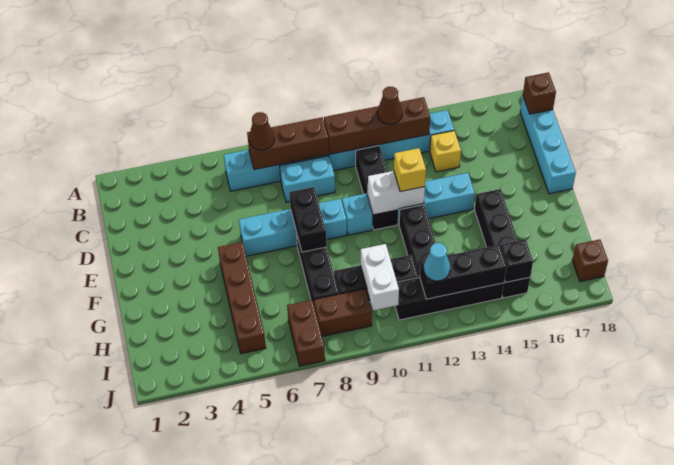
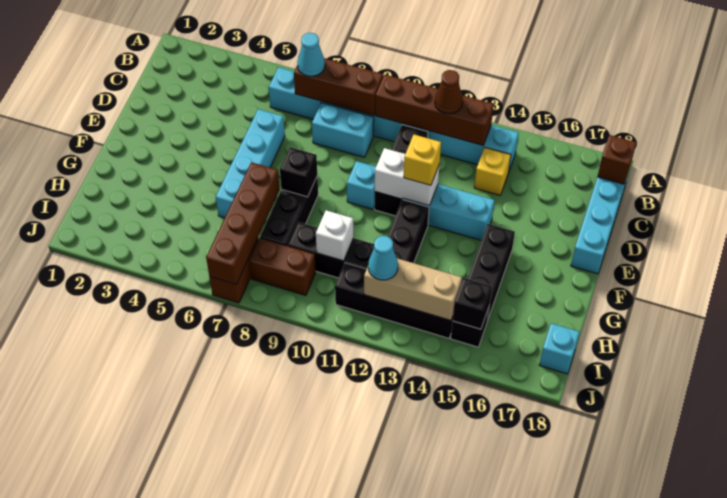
brown 1x1 cone [249,112,274,150] -> cyan 1x1 cone [297,33,325,76]
cyan 1x4 brick [239,199,347,256] -> cyan 1x4 brick turned to [216,109,285,218]
black 1x2 brick [289,187,327,252] -> black 1x1 brick [280,147,317,197]
brown 1x4 brick [218,242,266,354] -> brown 1x4 brick moved to [206,162,280,284]
white 1x2 brick [361,244,399,310] -> white 1x1 brick [316,210,353,261]
black 1x3 brick [420,245,506,299] -> tan 1x3 brick [364,258,462,320]
brown 1x1 brick [572,239,608,282] -> cyan 1x1 brick [539,323,579,374]

